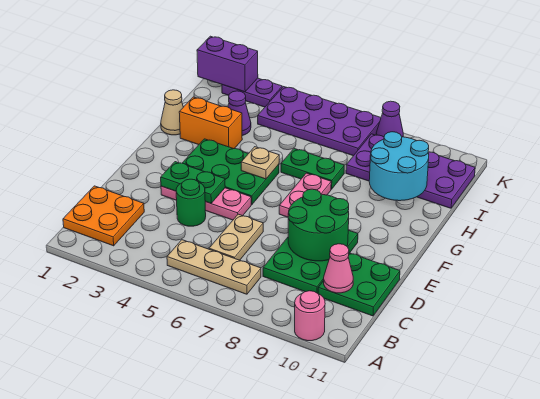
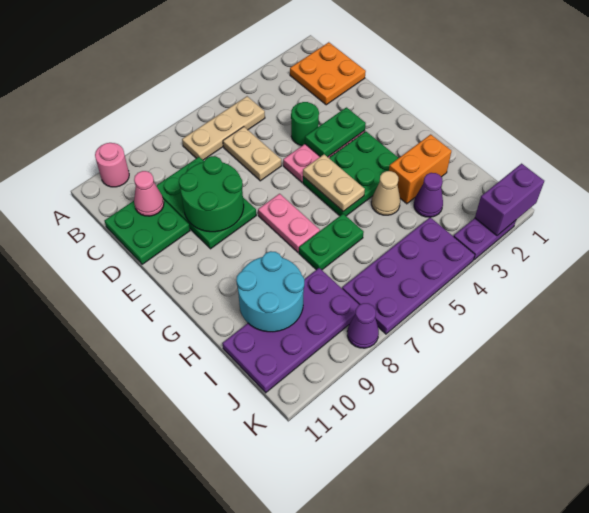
tan 1x1 plate [241,147,279,179] -> tan 1x2 plate [303,154,365,211]
tan 1x1 cone [161,90,183,135] -> tan 1x1 cone moved to [371,171,400,215]

